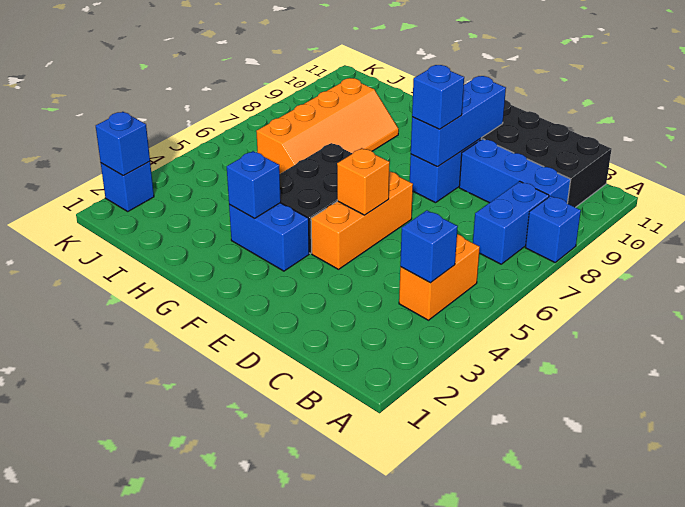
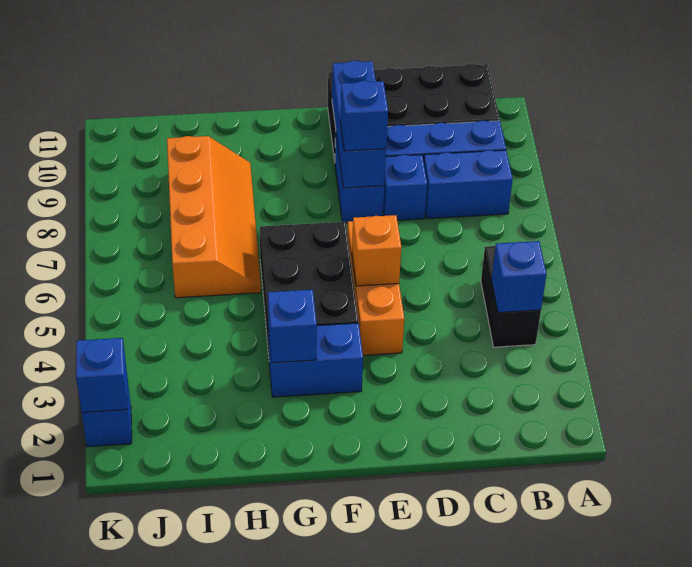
blue 1x1 brick [525,196,581,262] -> blue 1x1 brick moved to [383,155,427,220]
orange 1x2 brick [399,234,480,320] -> black 1x2 brick [481,246,541,347]
blue 1x2 brick [473,181,549,264] -> blue 1x2 brick turned to [424,150,513,219]

